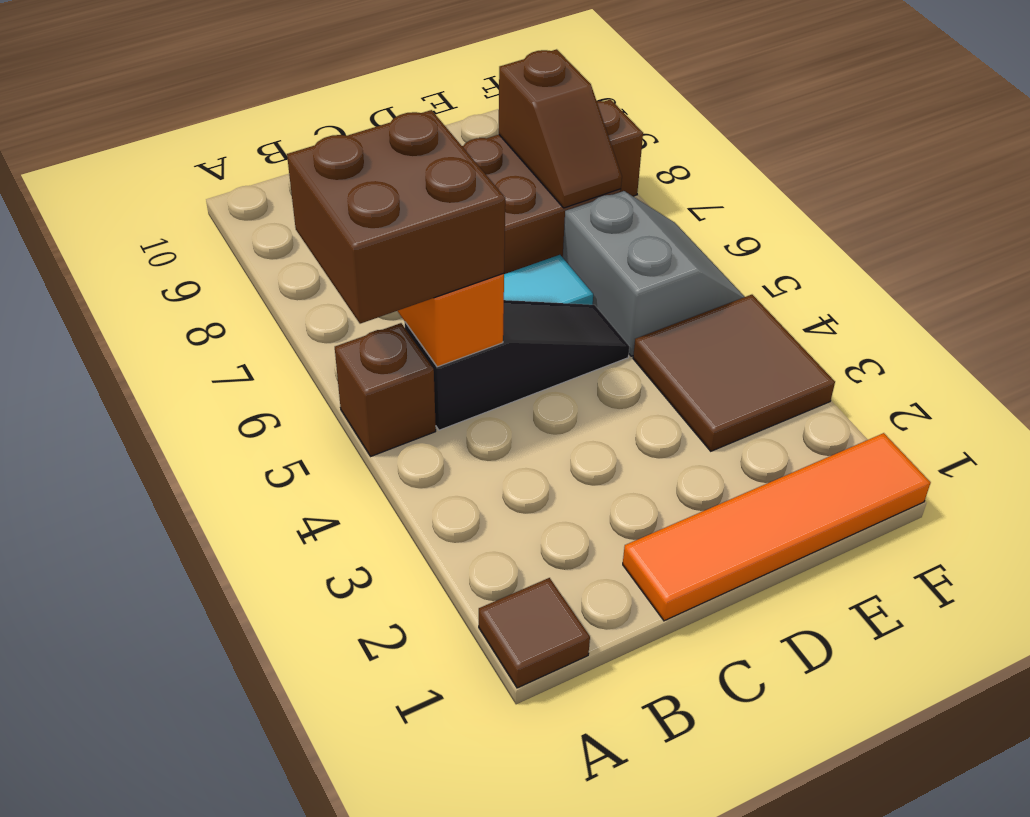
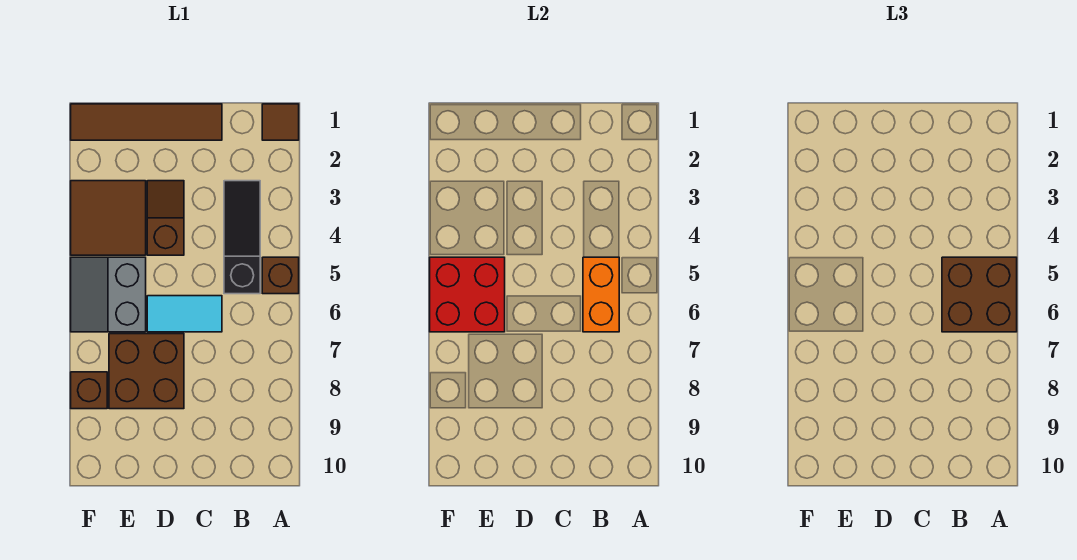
black 1x3 slope [405,300,629,430] -> black 1x3 slope turned to [224,181,260,294]
orange 1x4 tile [623,433,931,621] -> brown 1x4 tile [71,104,222,140]
none -> red 2x2 brick [430,257,505,332]
brown 1x2 slope [499,49,622,208] -> brown 1x2 slope moved to [147,181,184,255]

